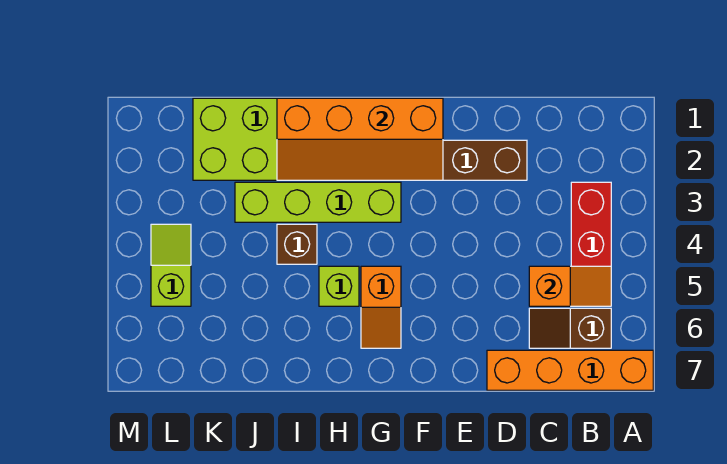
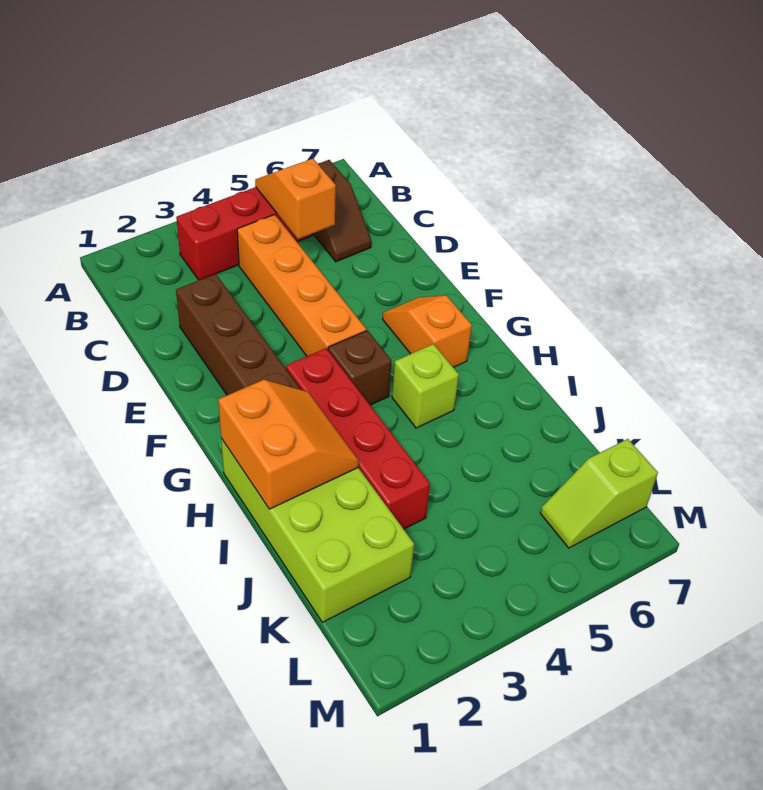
orange 1x4 brick [487,350,653,390] -> orange 1x4 brick moved to [237,215,366,356]
orange 2x4 slope [277,98,443,180] -> orange 2x2 slope [218,380,359,509]
lime 1x4 brick [235,182,401,222] -> red 1x4 brick [286,348,430,529]
orange 1x2 slope [361,266,401,348] -> orange 1x2 slope turned to [383,295,472,367]
brown 1x1 brick [277,224,317,264] -> brown 1x1 brick moved to [328,330,391,405]
lime 1x2 slope [151,224,191,306] -> lime 1x2 slope moved to [540,439,658,548]

